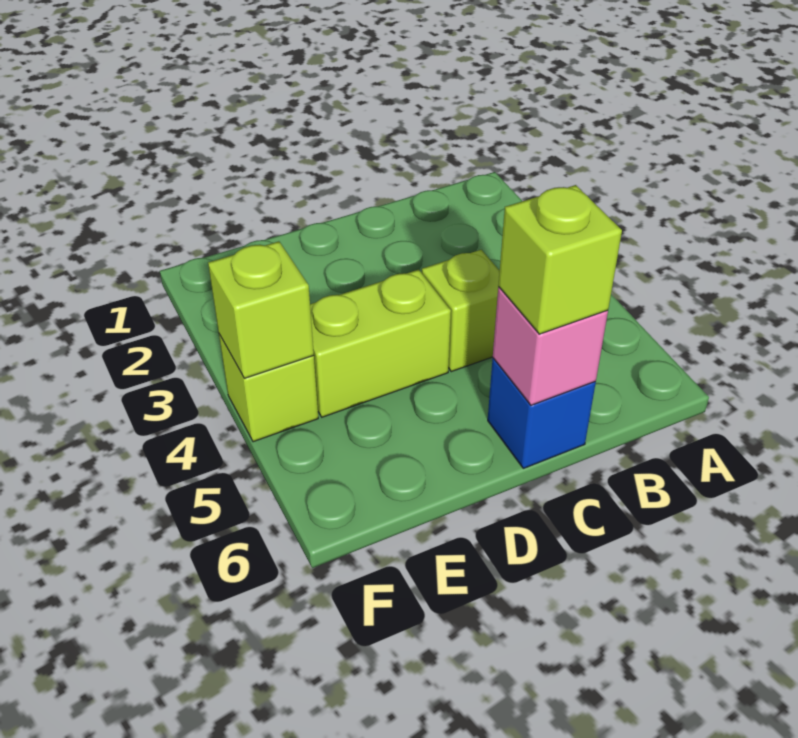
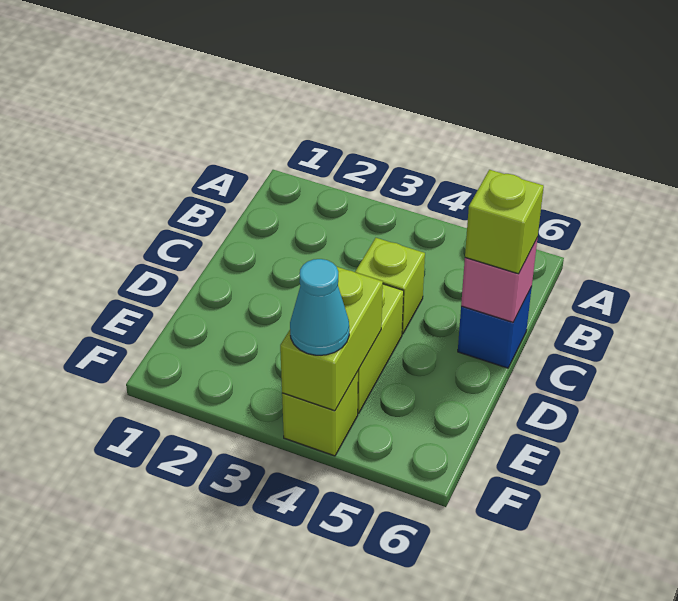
lime 1x1 brick [208,241,314,378] -> lime 1x2 brick [280,267,383,411]
none -> cyan 1x1 cone [290,259,349,355]

